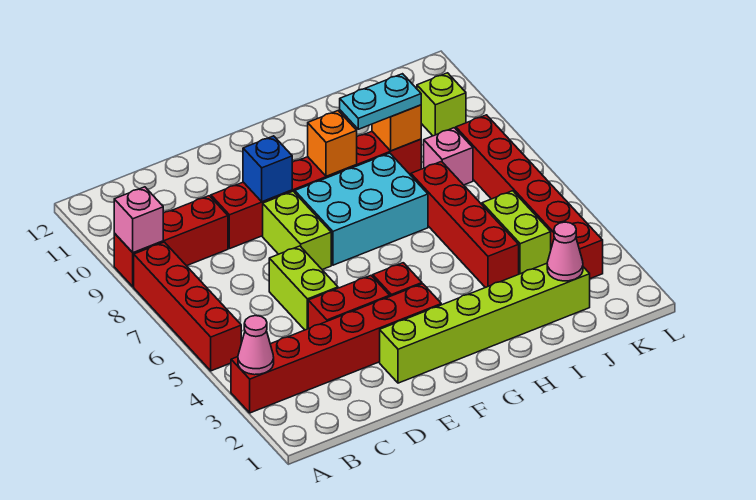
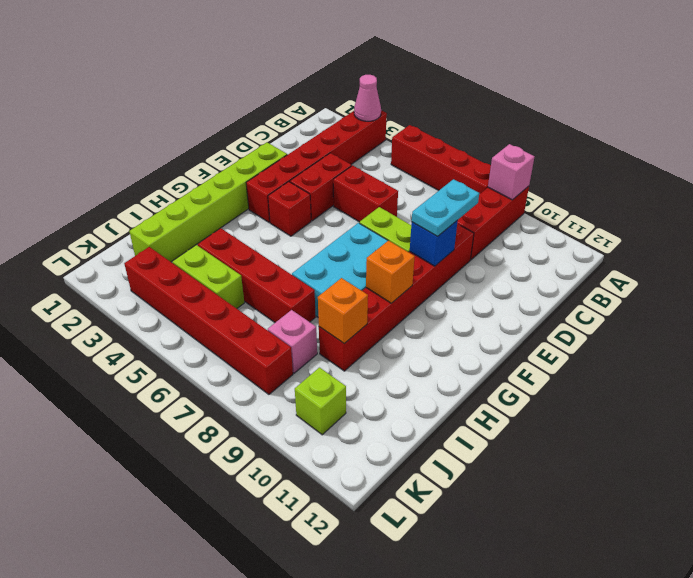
lime 1x2 brick [269,246,338,330] -> red 1x2 brick [333,165,398,222]
cyan 1x2 plate [340,74,421,129] -> cyan 1x2 plate moved to [412,179,479,236]
pink 1x1 cone [547,222,583,281] -> none

